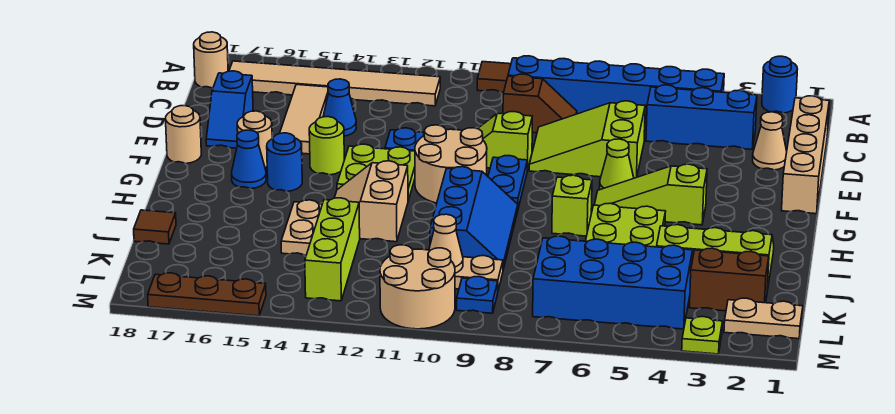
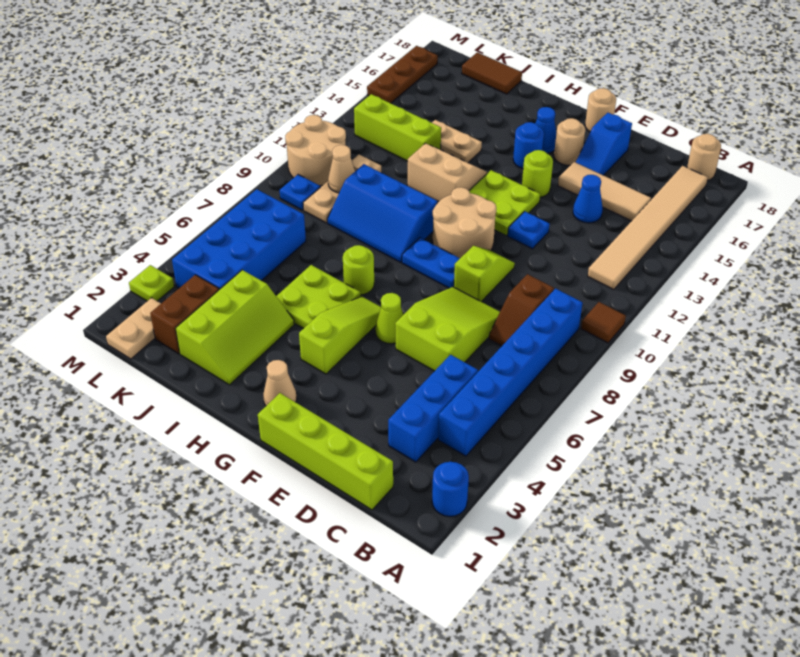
tan 1x4 brick [782,96,829,214] -> lime 1x4 brick [258,393,393,510]
tan 1x1 cone [753,112,787,170] -> tan 1x1 cone moved to [263,360,297,406]
blue 1x2 slope [206,71,253,148] -> blue 1x2 slope turned to [576,113,632,175]
lime 1x1 brick [552,175,592,236] -> lime 1x1 round brick [343,245,374,295]
brown 1x1 tile [134,210,176,244] -> brown 1x2 tile [462,52,522,94]

